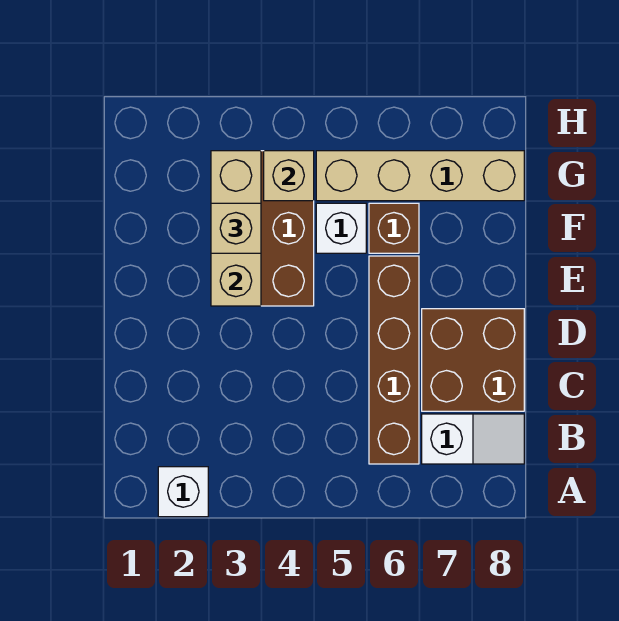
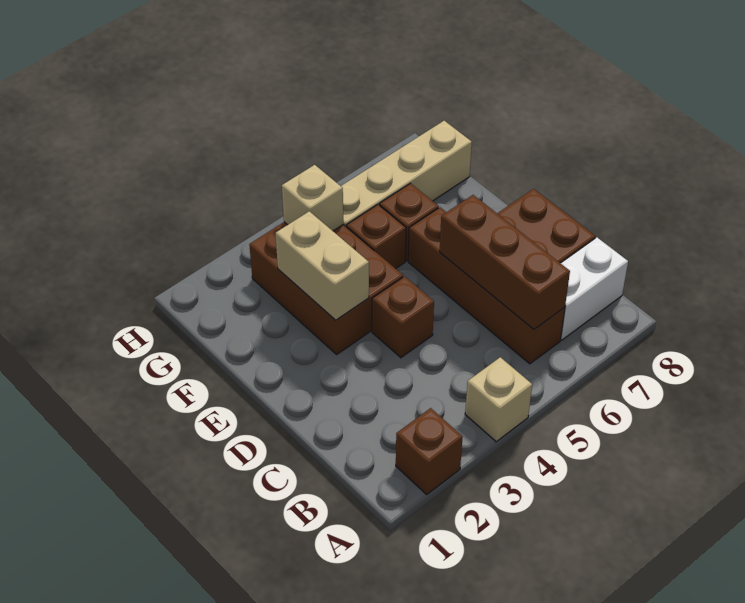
white 1x1 brick [158,467,208,517] -> brown 1x1 brick [396,408,462,494]
none -> brown 1x3 brick [440,195,570,329]
white 1x2 slope [422,414,524,464] -> white 1x2 brick [561,237,628,340]
none -> brown 1x1 brick [372,276,434,358]
tan 1x3 brick [211,151,261,306] -> tan 1x2 brick [275,211,369,320]
tan 1x1 brick [211,203,261,253] -> tan 1x1 brick moved to [465,357,532,442]
white 1x1 brick [316,203,366,253] -> brown 1x1 brick [346,205,406,269]

